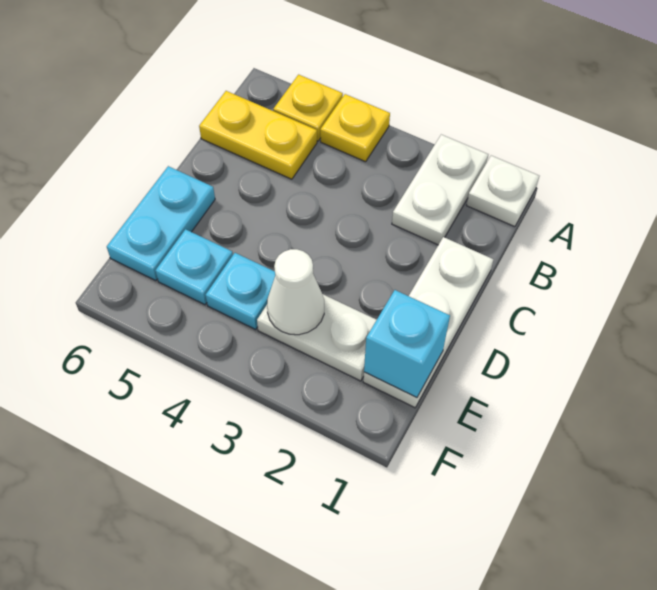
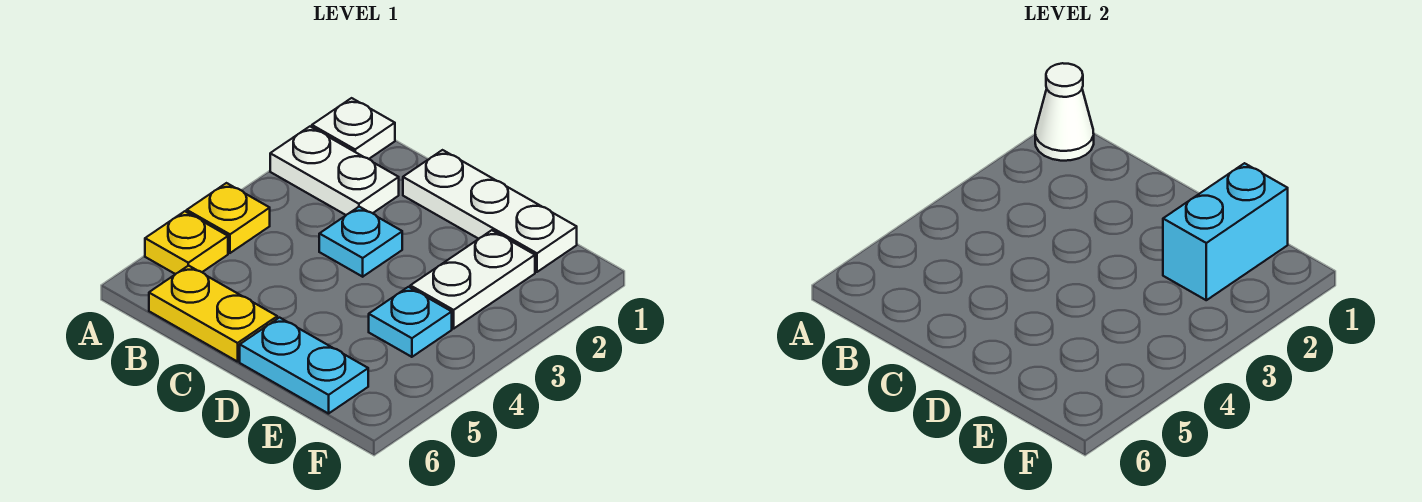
yellow 1x2 plate [199,91,317,179] -> yellow 1x2 plate turned to [149,266,277,362]
cyan 1x1 brick [364,290,450,398] -> cyan 1x2 brick [1163,163,1288,300]
white 1x1 cone [267,249,324,335] -> white 1x1 cone moved to [1035,63,1094,161]
cyan 1x1 plate [155,229,233,305] -> cyan 1x1 plate moved to [319,207,402,277]

